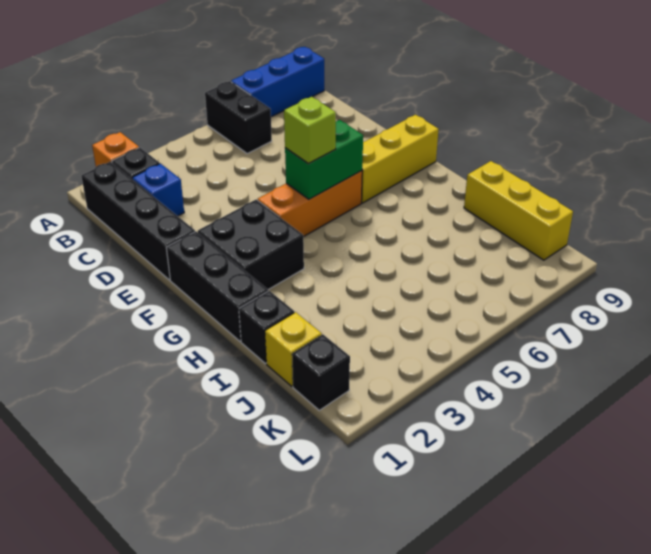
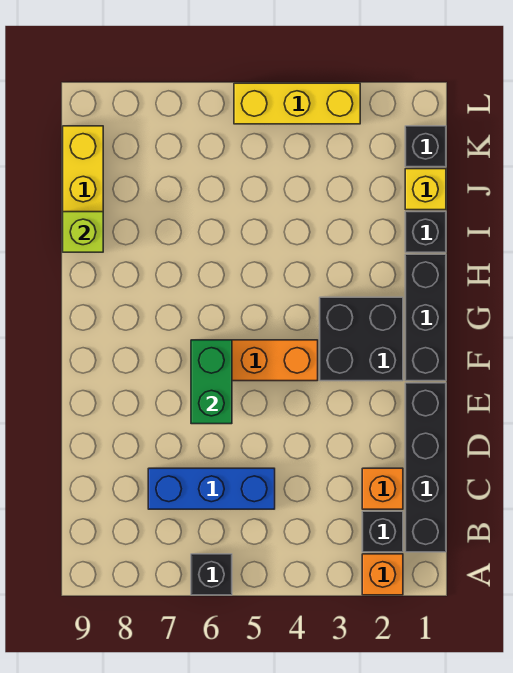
black 1x2 brick [205,81,272,154] -> black 1x1 brick [191,554,232,595]
blue 1x3 brick [231,47,324,117] -> blue 1x3 brick moved to [148,468,275,509]
blue 1x1 brick [132,164,184,216] -> orange 1x1 brick [362,468,403,509]
green 1x2 brick [285,120,363,199] -> green 1x2 brick turned to [191,340,232,424]
lime 1x1 brick [284,97,336,164] -> lime 1x1 brick moved to [63,212,103,252]
yellow 1x3 brick [361,115,439,203] -> yellow 1x3 brick moved to [234,83,360,124]

